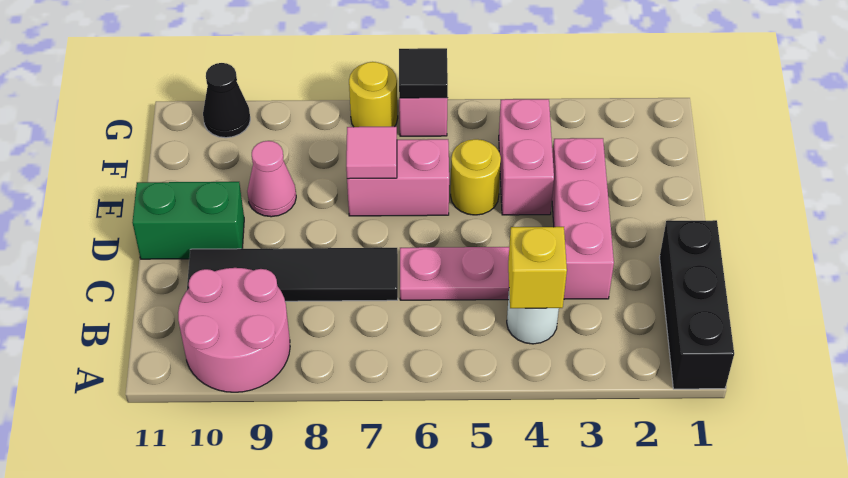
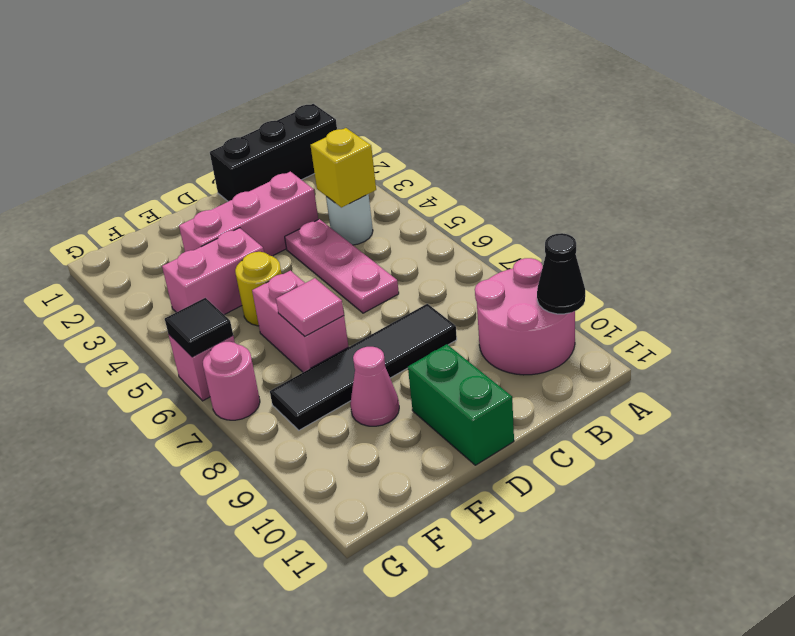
black 1x4 tile [187,248,398,301] -> black 1x4 tile turned to [270,304,457,430]
yellow 1x1 round brick [349,62,398,127] -> pink 1x1 round brick [203,342,260,420]
black 1x1 cone [203,63,250,138] -> black 1x1 cone moved to [537,233,585,314]

